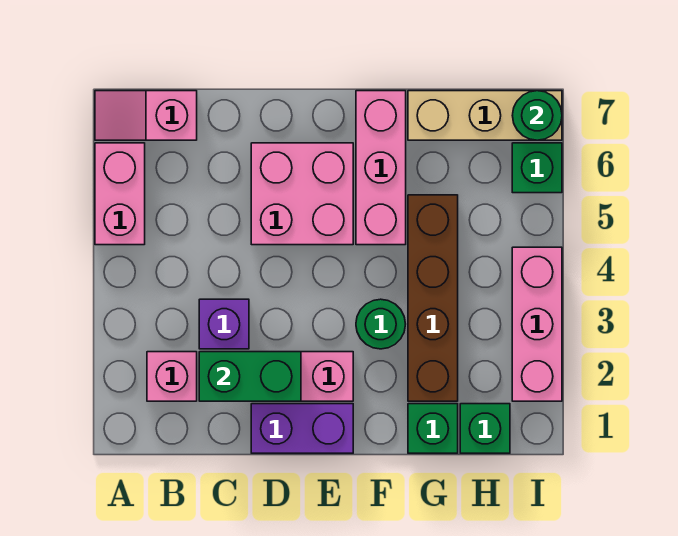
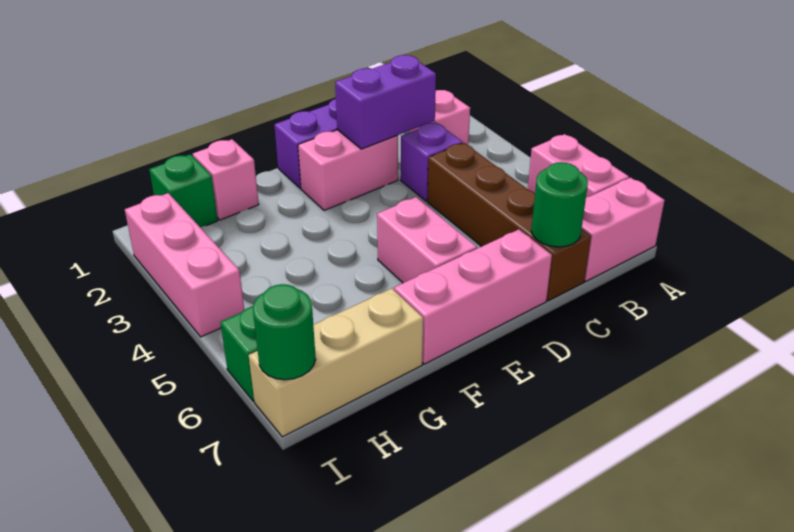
pink 1x2 slope [95,91,197,140] -> pink 1x2 brick [582,178,665,281]
green 1x2 brick [199,352,301,401] -> purple 1x2 brick [335,55,436,149]
pink 2x2 brick [251,143,353,245] -> pink 1x2 brick [377,197,477,283]
green 1x1 round brick [356,299,405,349] -> green 1x1 round brick moved to [531,162,588,247]
pink 1x3 brick [356,91,406,245] -> pink 1x3 brick turned to [394,229,552,364]
green 1x1 brick [408,404,458,453] -> pink 1x1 brick [193,139,259,220]
brown 1x4 brick [408,195,458,401] -> brown 1x4 brick moved to [427,143,591,301]

